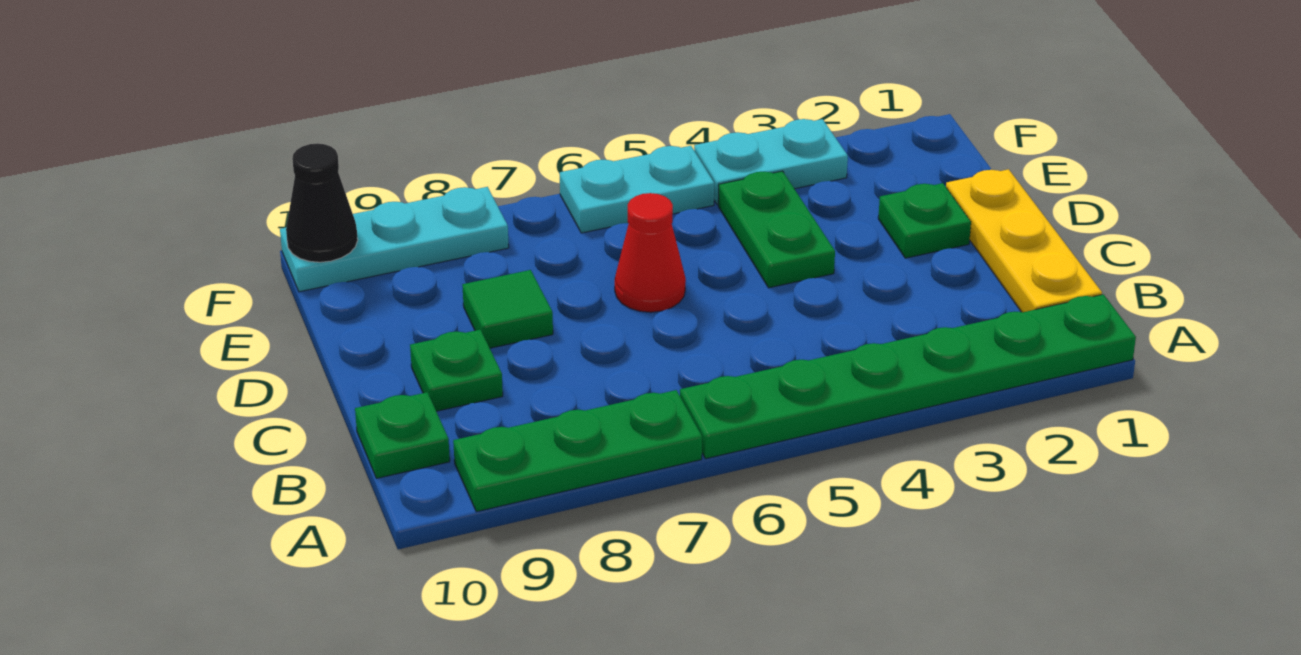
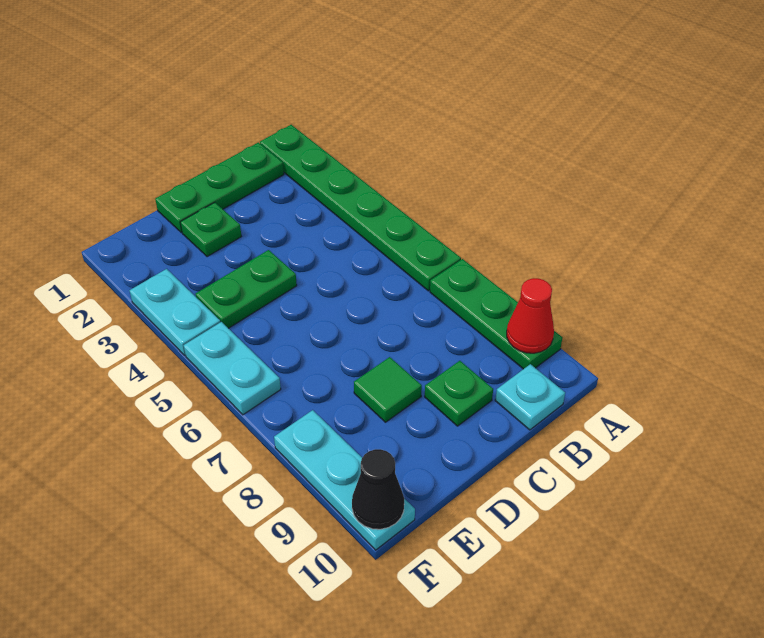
yellow 1x3 plate [946,169,1102,312] -> green 1x3 plate [155,142,284,233]
green 1x1 plate [355,392,450,478] -> cyan 1x1 plate [495,364,565,430]
red 1x1 cone [615,193,686,312] -> red 1x1 cone moved to [507,278,554,353]

